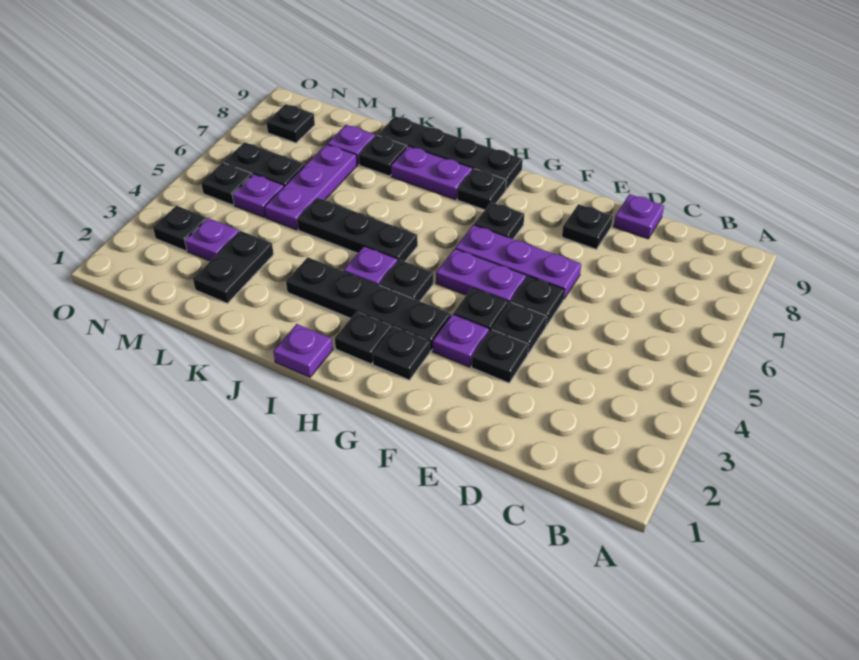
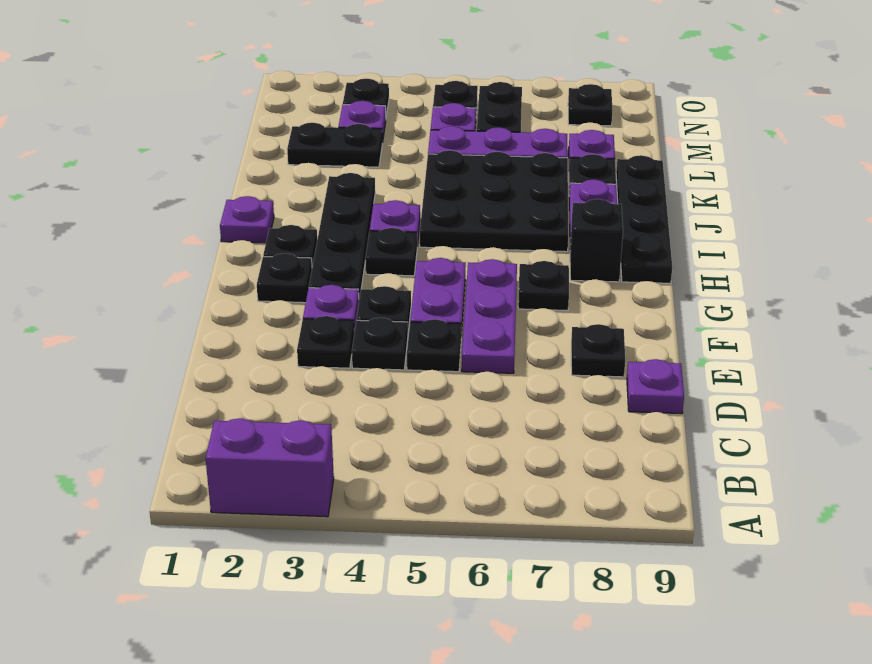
none -> purple 1x2 brick [206,418,334,517]
black 1x1 plate [457,169,506,210] -> black 1x1 brick [570,199,623,282]
black 1x3 plate [297,198,418,262] -> black 3x3 plate [420,150,568,252]

